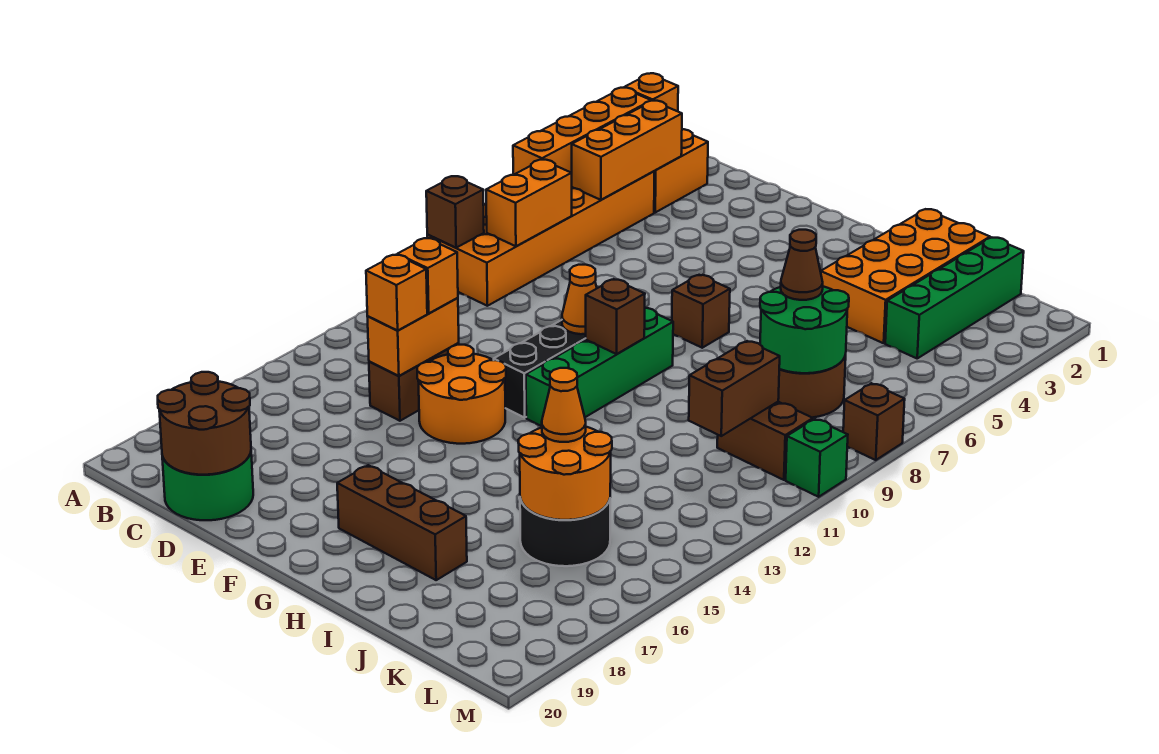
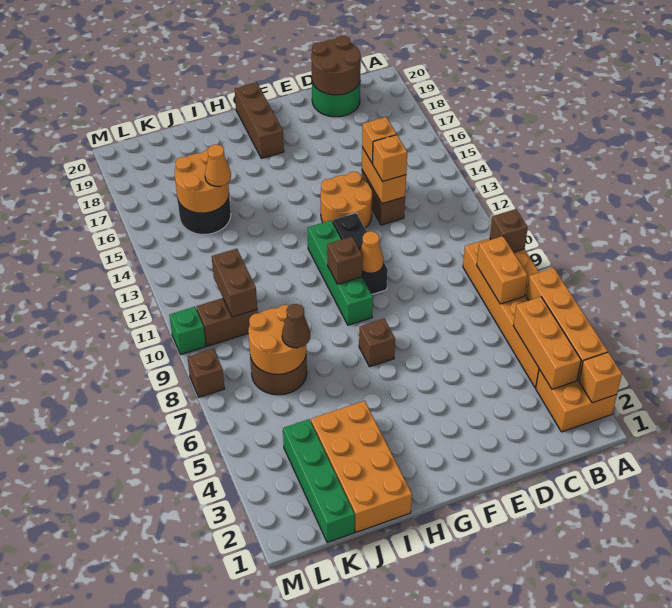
brown 1x3 brick [337,465,467,580] -> brown 1x3 brick turned to [235,82,284,158]
green 2x2 round brick [760,287,849,373] -> orange 2x2 round brick [248,305,306,374]

